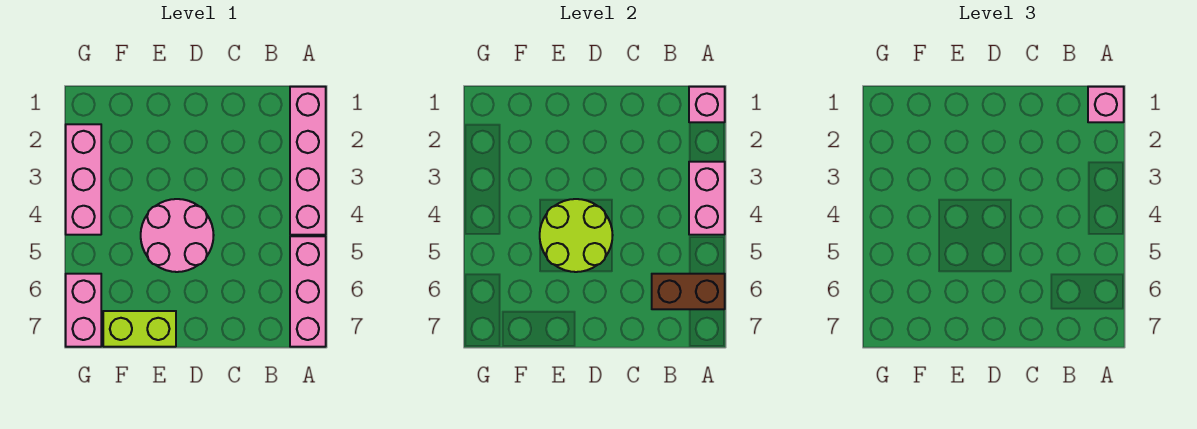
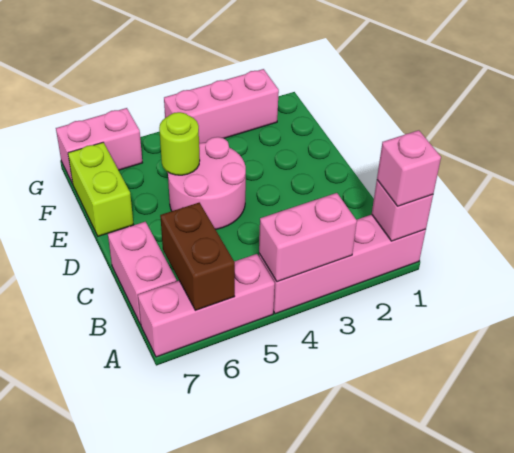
none -> pink 1x2 brick [108,222,176,325]
lime 2x2 round brick [540,199,613,272] -> lime 1x1 round brick [159,112,200,175]

